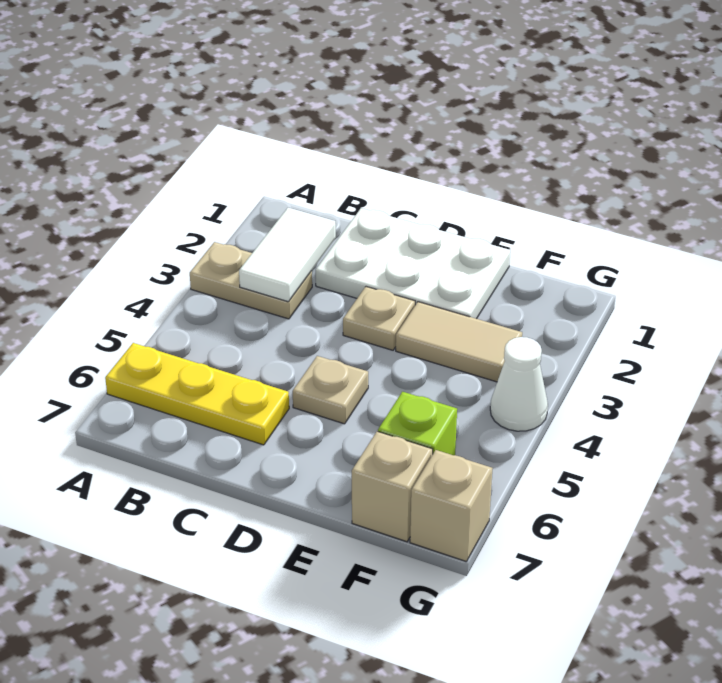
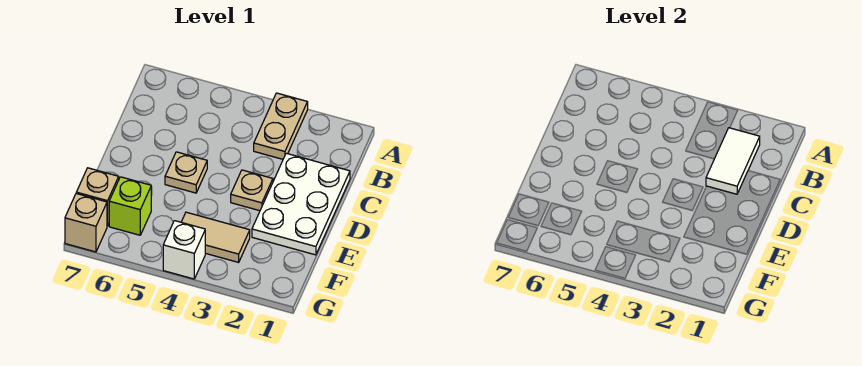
yellow 1x3 plate [105,343,289,445] -> none
white 1x2 tile [239,208,336,302] -> white 1x2 tile turned to [706,128,760,194]
tan 1x2 tile [396,302,522,382] -> tan 1x2 tile turned to [182,212,250,262]
white 1x1 cone [490,337,548,431] -> white 1x1 brick [163,221,205,279]

